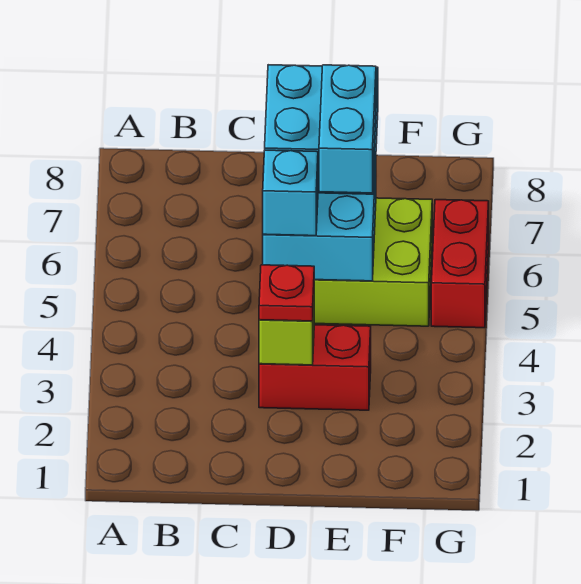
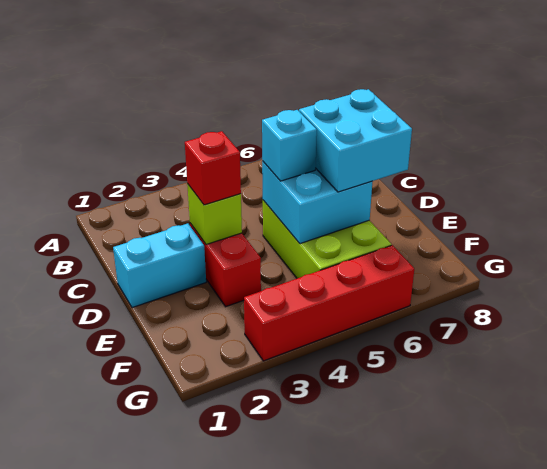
red 1x1 plate [259,265,314,321] -> red 1x1 brick [185,131,241,205]
cyan 1x2 brick [319,65,376,193] -> cyan 1x2 brick moved to [113,223,206,308]
red 1x2 brick [431,200,489,328] -> red 1x4 brick [244,245,414,361]

